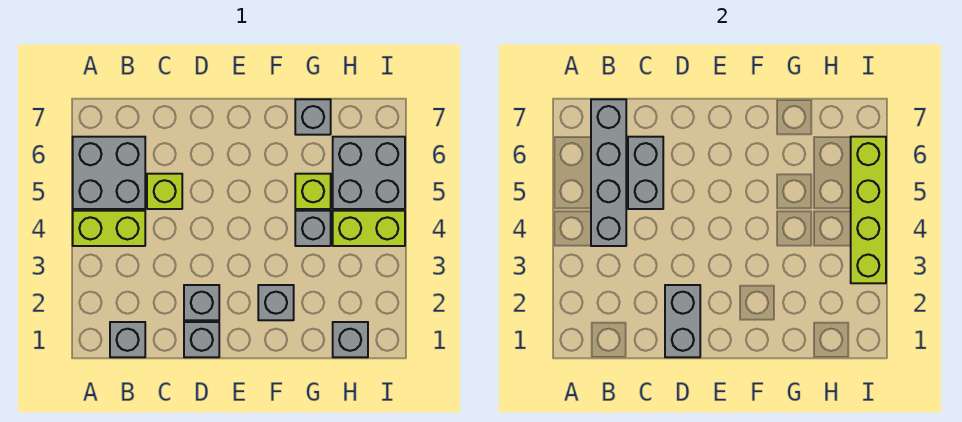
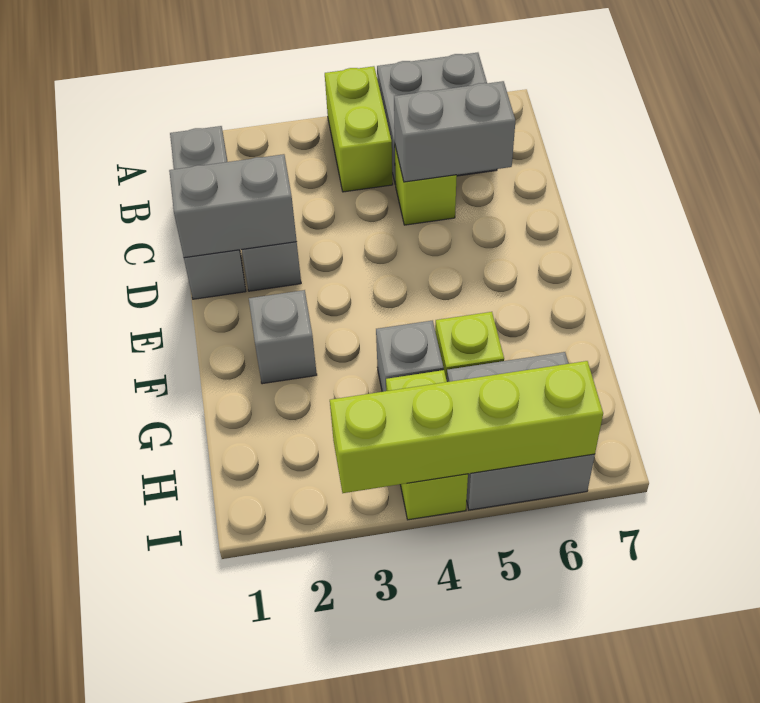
grey 1x4 brick [591,99,626,246] -> none
grey 1x1 brick [295,99,331,135] -> none
grey 1x1 brick [333,322,368,357] -> none

